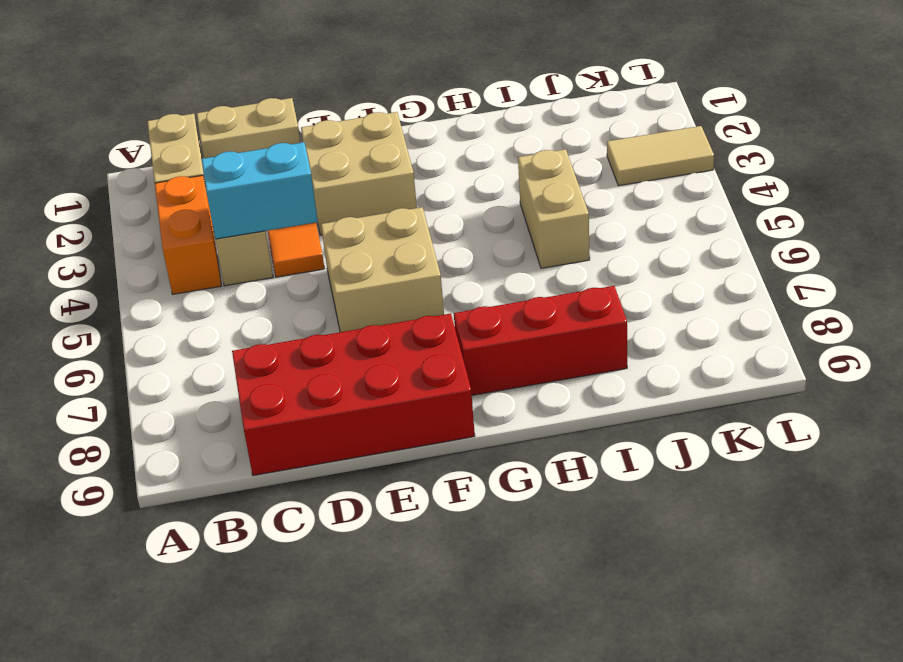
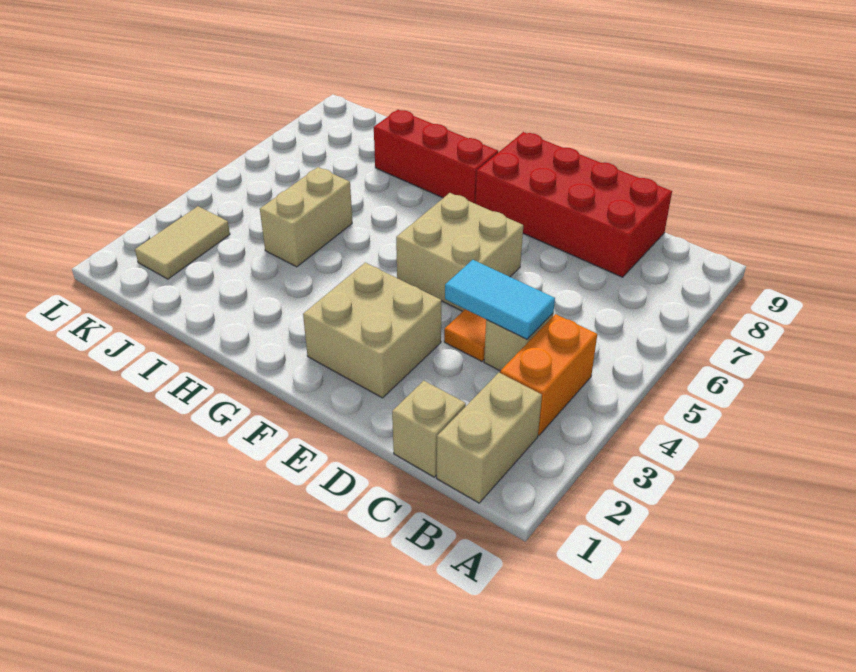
tan 1x2 brick [197,98,301,158] -> tan 1x1 brick [392,381,466,477]
cyan 1x2 brick [202,142,318,239] -> cyan 1x2 tile [445,260,555,339]
tan 1x2 tile [607,126,714,186] -> tan 1x2 tile turned to [135,206,230,279]

